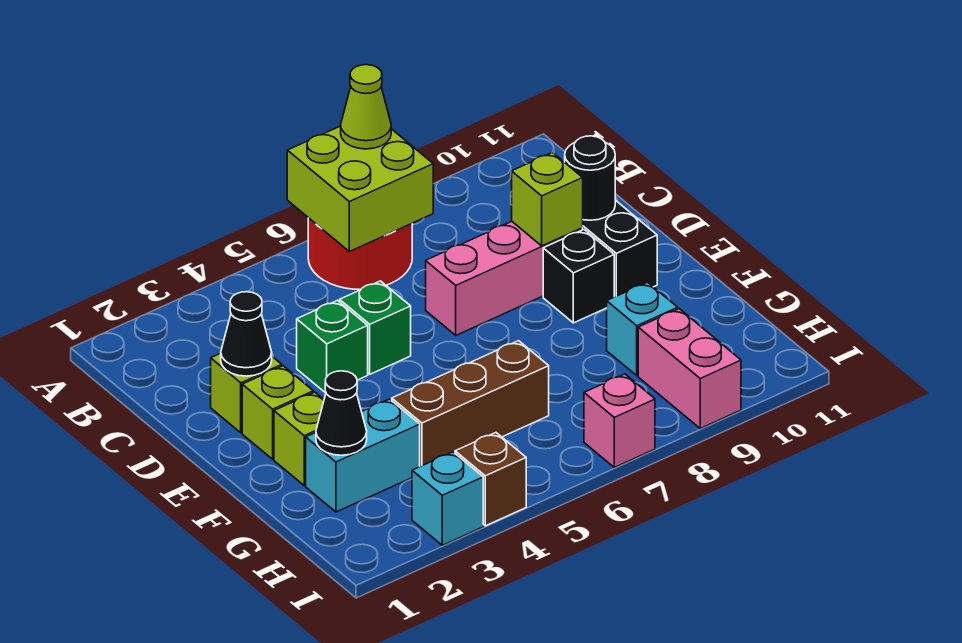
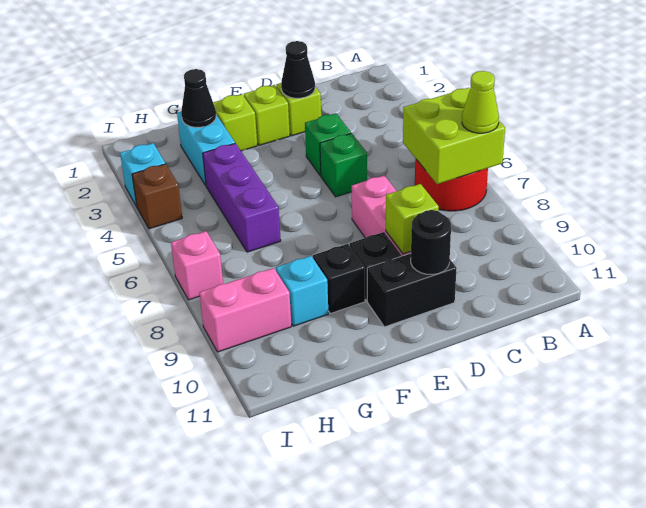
none -> black 1x1 brick [313,244,365,314]
brown 1x3 brick [392,341,549,467] -> purple 1x3 brick [203,143,281,252]

